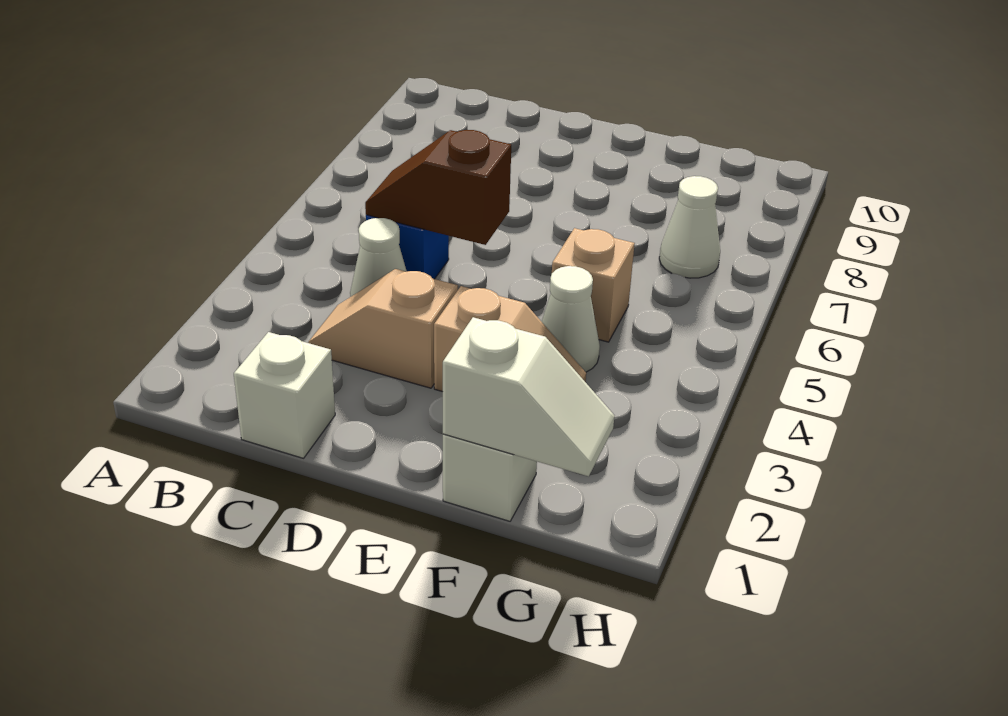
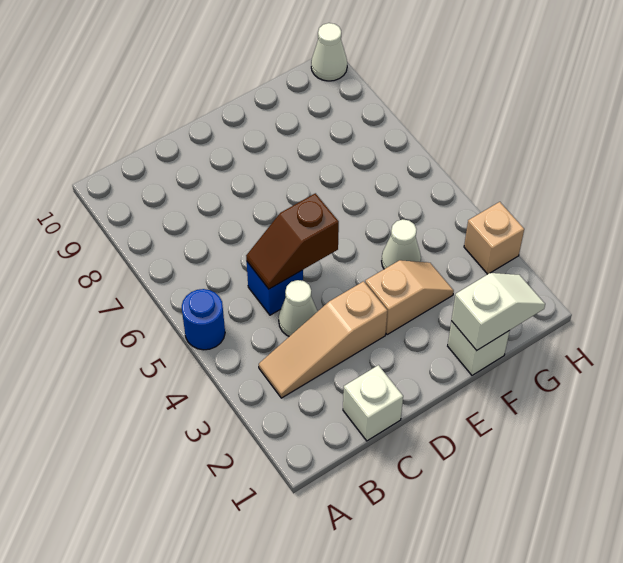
none -> blue 1x1 round brick [182,289,225,350]
tan 1x2 slope [308,269,458,388] -> tan 1x3 slope [259,281,387,398]
tan 1x1 brick [552,228,635,342] -> tan 1x1 brick moved to [464,202,524,274]
white 1x1 cone [659,176,720,278] -> white 1x1 cone moved to [311,23,347,81]

